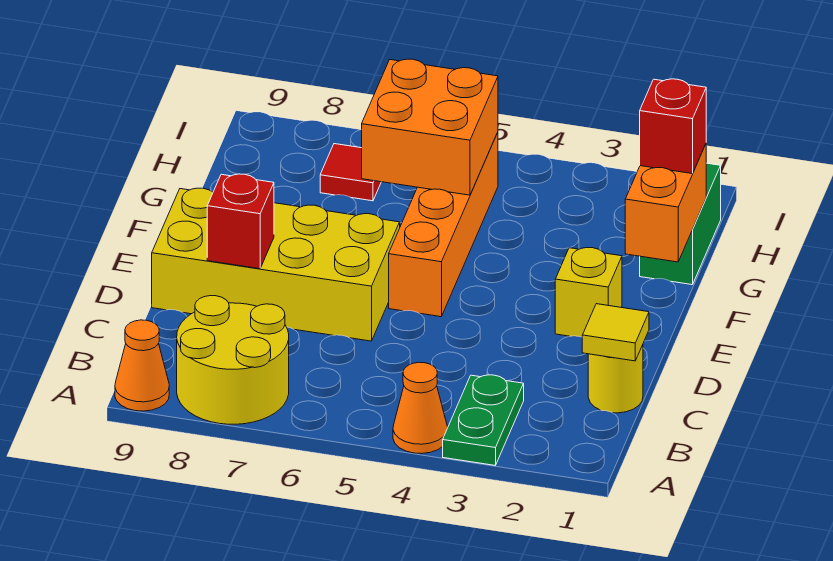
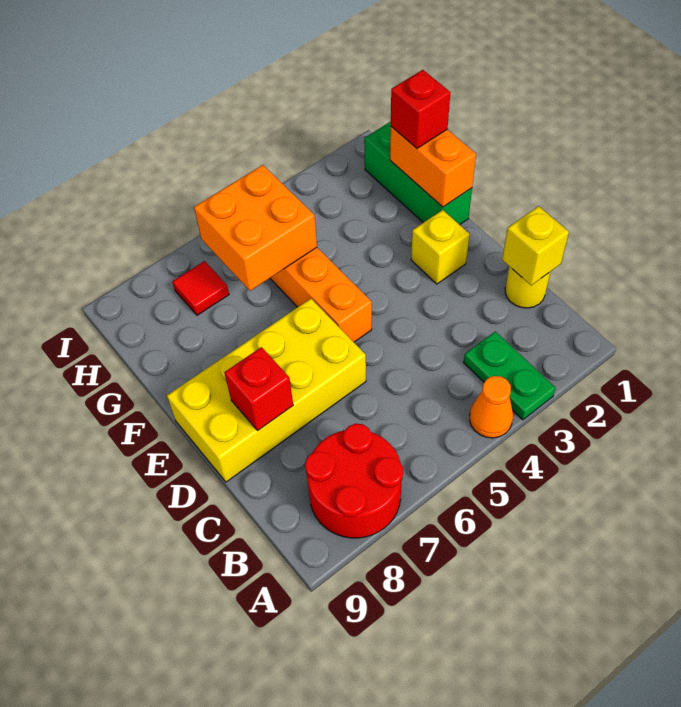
yellow 2x2 round brick [177,296,289,424] -> red 2x2 round brick [305,424,403,538]
orange 1x1 cone [115,320,169,411] -> none
yellow 1x1 tile [582,304,649,361] -> yellow 1x1 brick [502,206,569,285]
green 1x2 brick [640,163,721,285] -> green 1x3 brick [364,122,472,225]

